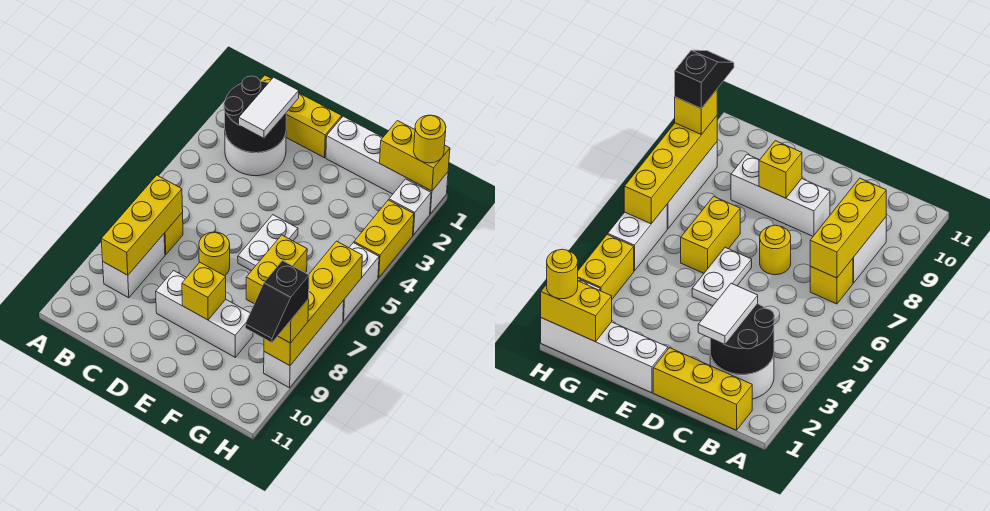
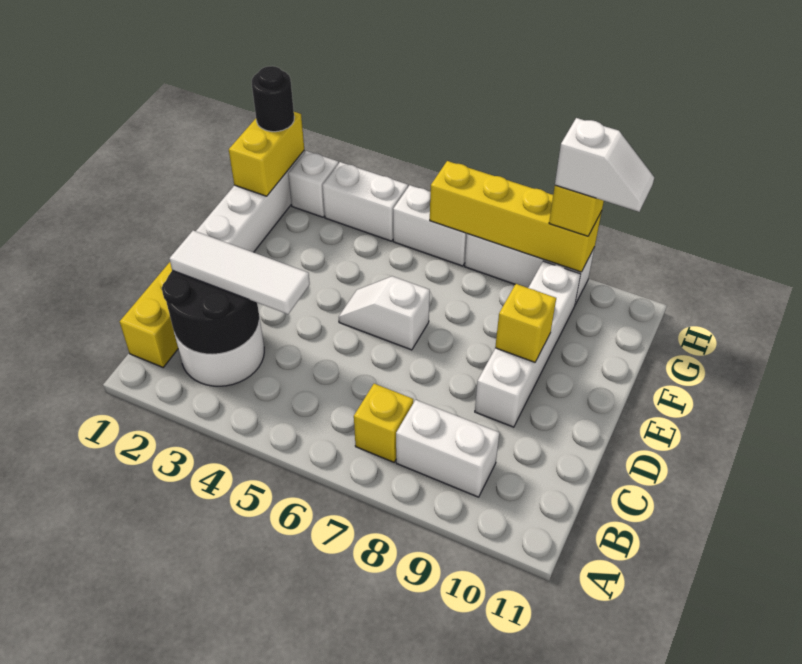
yellow 1x3 brick [101,175,183,275] -> none
white 1x2 tile [239,77,299,138] -> white 1x3 tile [169,231,310,314]
yellow 1x1 round brick [199,232,230,276] -> none
white 1x3 brick [156,271,253,357] -> white 1x4 brick [475,261,581,427]
white 1x2 plate [238,215,298,271] -> white 1x2 slope [339,276,430,350]
yellow 1x2 brick [246,235,307,303] -> none
yellow 1x1 round brick [414,115,446,163] -> black 1x1 round brick [252,66,294,132]
yellow 1x2 brick [354,200,414,278] -> white 1x2 brick [322,162,408,241]
black 1x2 slope [245,261,309,343] -> white 1x2 slope [555,118,654,212]

